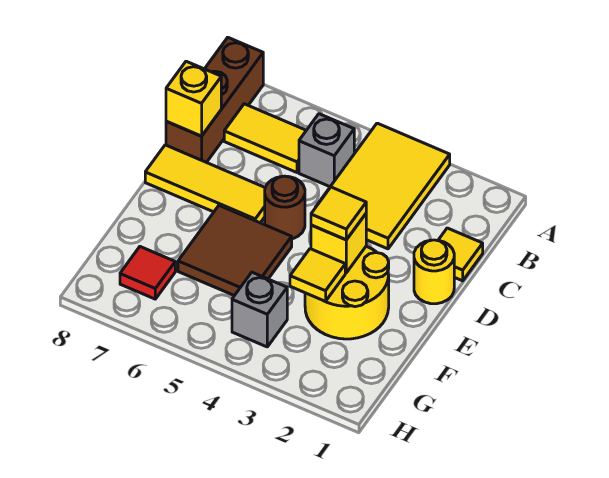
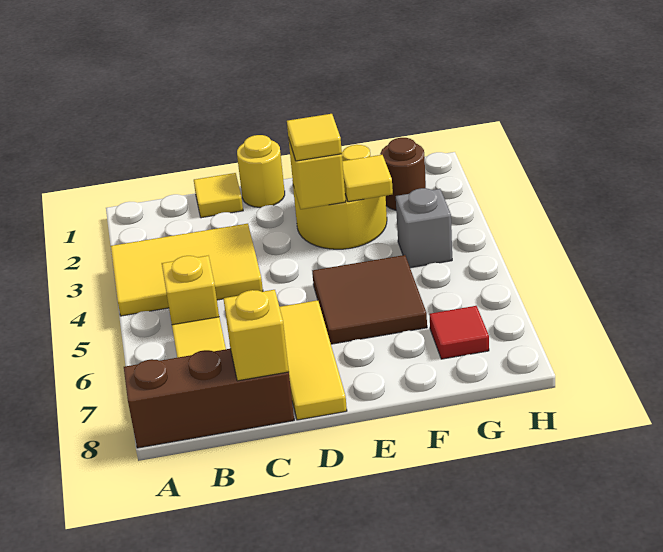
grey 1x1 brick [299,114,354,187] -> yellow 1x1 brick [162,256,219,325]
brown 1x1 round brick [265,176,305,239] -> brown 1x1 round brick moved to [380,138,426,210]

